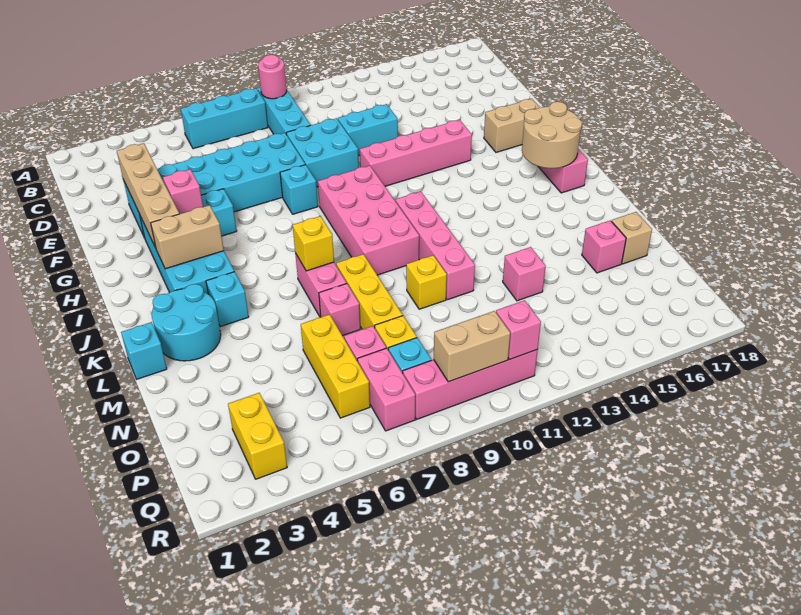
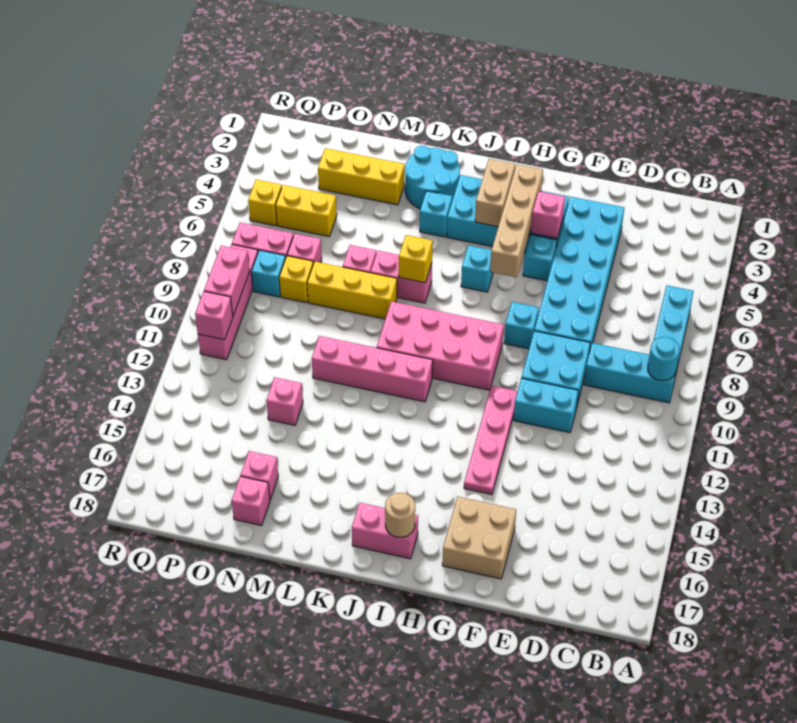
pink 1x1 round brick [258,55,287,99] -> cyan 1x1 round brick [648,337,680,381]
tan 1x4 brick [117,143,179,248] -> tan 1x4 brick turned to [490,164,543,277]
cyan 1x2 brick [338,104,398,156] -> cyan 1x2 brick turned to [514,378,578,433]
pink 1x4 brick [360,120,472,186] -> pink 1x4 plate [464,385,518,495]
tan 1x2 brick [484,99,540,152] -> tan 2x2 brick [442,497,516,579]
tan 2x2 round brick [522,102,582,168] -> tan 1x1 round brick [385,493,415,537]
cyan 1x1 brick [121,322,167,379] -> cyan 1x1 brick moved to [461,245,493,292]
yellow 1x1 brick [406,255,447,309] -> yellow 1x1 brick moved to [248,180,282,226]
yellow 1x3 brick [301,314,370,418] -> yellow 1x3 brick moved to [318,148,405,205]
tan 1x1 brick [611,212,652,264] -> pink 1x1 brick [232,476,270,526]
yellow 1x2 brick [228,393,287,479] -> yellow 1x2 brick moved to [275,185,337,236]
tan 1x2 brick [434,311,510,382] -> pink 1x2 brick [204,246,249,316]

